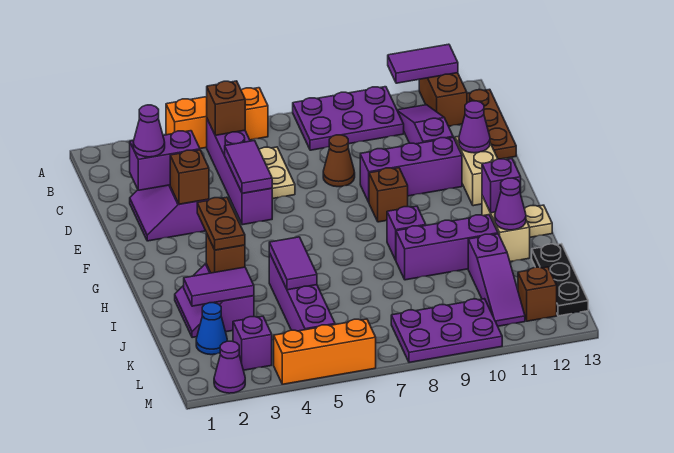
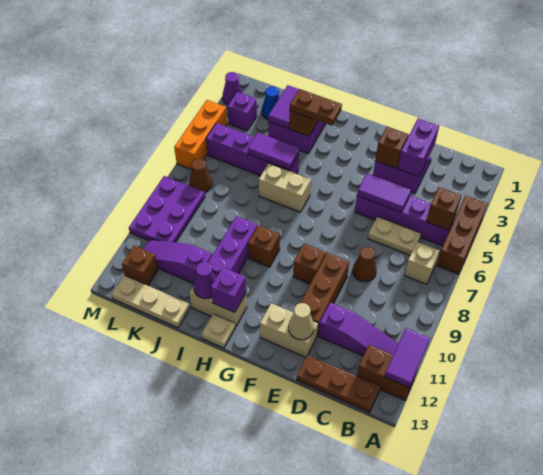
orange 1x3 brick [166,88,268,149] -> brown 1x3 brick [437,195,488,274]
purple 2x3 plate [293,87,404,150] -> none
none -> tan 1x1 brick [405,242,439,284]
purple 1x1 cone [133,105,165,157] -> none
purple 1x3 brick [360,137,462,202] -> brown 1x3 brick [301,253,349,336]
purple 1x1 cone [459,101,490,153] -> tan 1x1 cone [289,303,314,340]
none -> tan 1x2 brick [259,163,311,212]
purple 1x1 brick [387,206,426,260] -> brown 1x1 brick [248,225,280,267]
black 1x3 plate [532,244,588,316] -> tan 1x3 plate [111,275,190,328]
none -> brown 1x1 cone [190,159,212,193]

